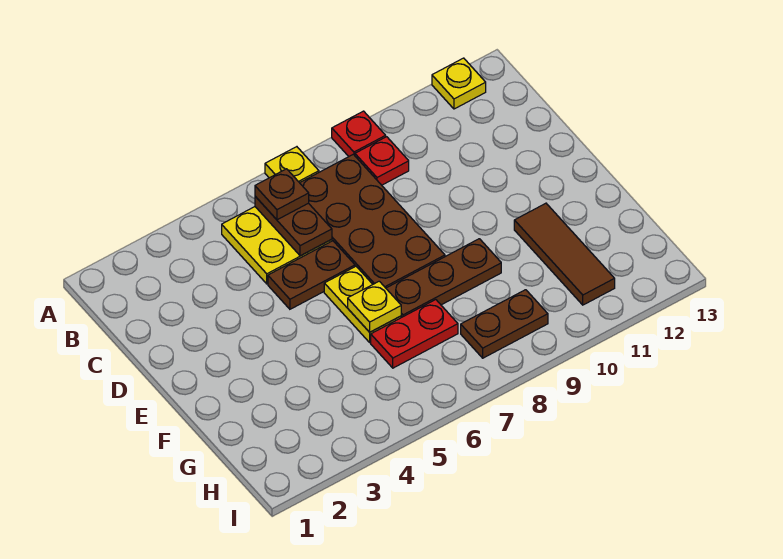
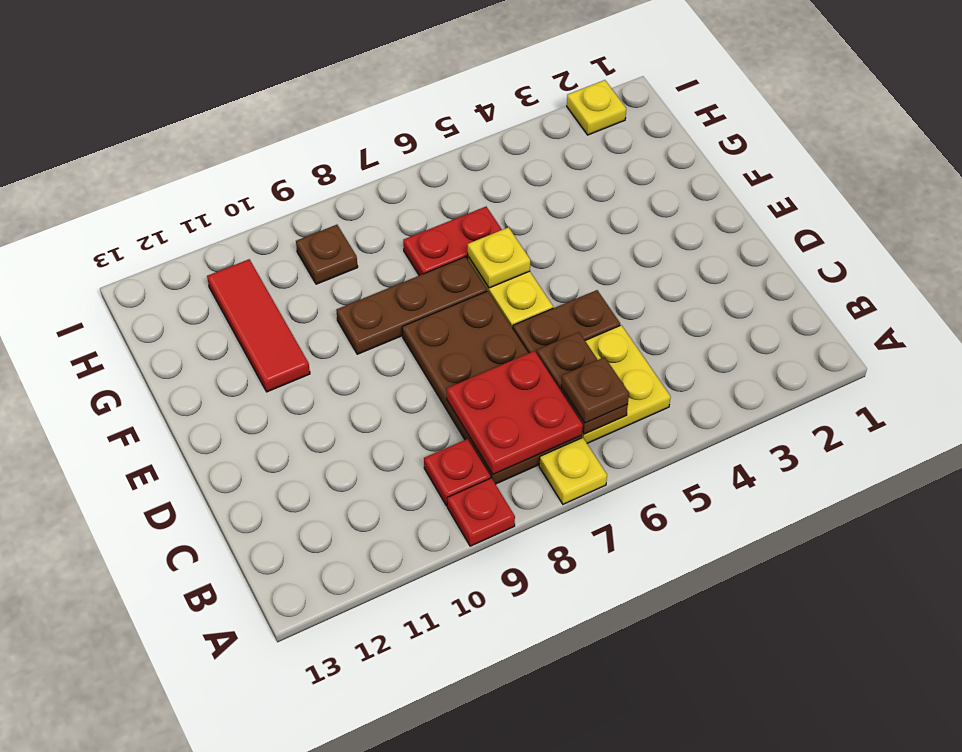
yellow 1x1 plate [432,58,486,109] -> yellow 1x1 plate moved to [567,80,626,135]
none -> red 2x2 plate [447,351,583,474]
brown 1x3 tile [514,203,615,305] -> red 1x3 tile [207,259,310,392]
brown 1x2 plate [461,290,548,358] -> brown 1x1 plate [296,225,358,284]

